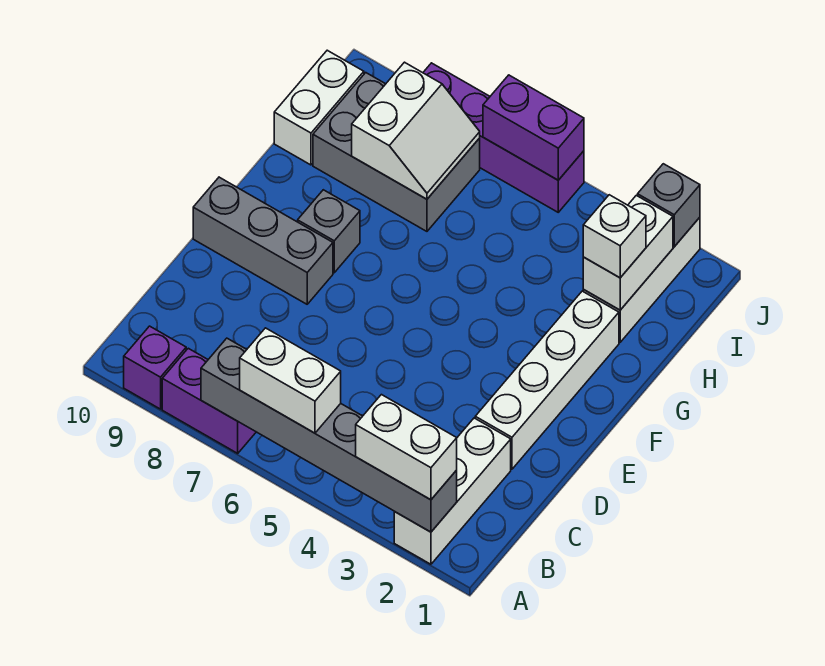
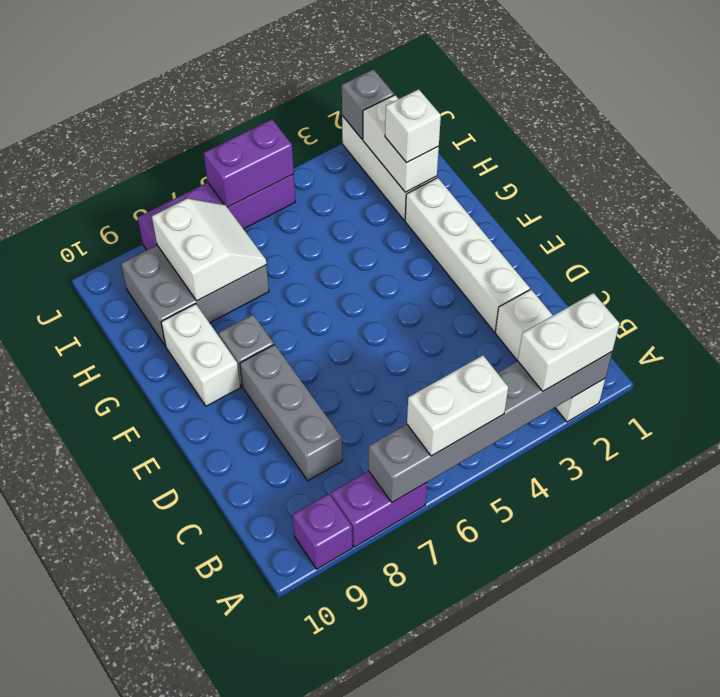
grey 1x3 brick [193,177,333,304] -> grey 1x3 brick turned to [240,344,342,481]
white 1x2 brick [274,50,364,165] -> white 1x2 brick moved to [161,304,240,406]

